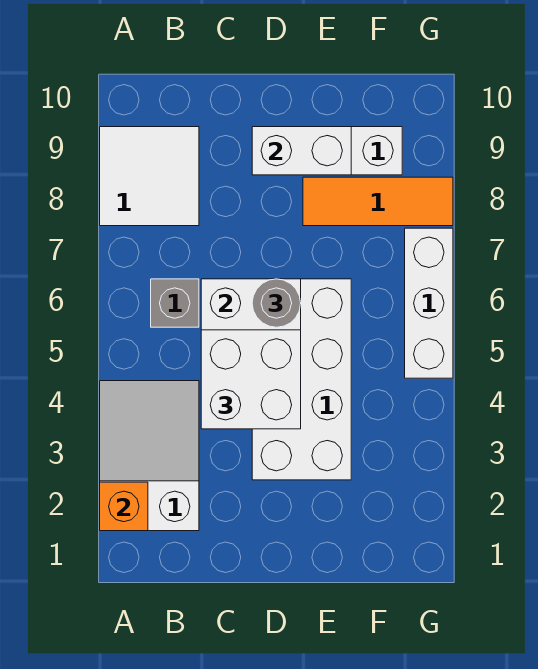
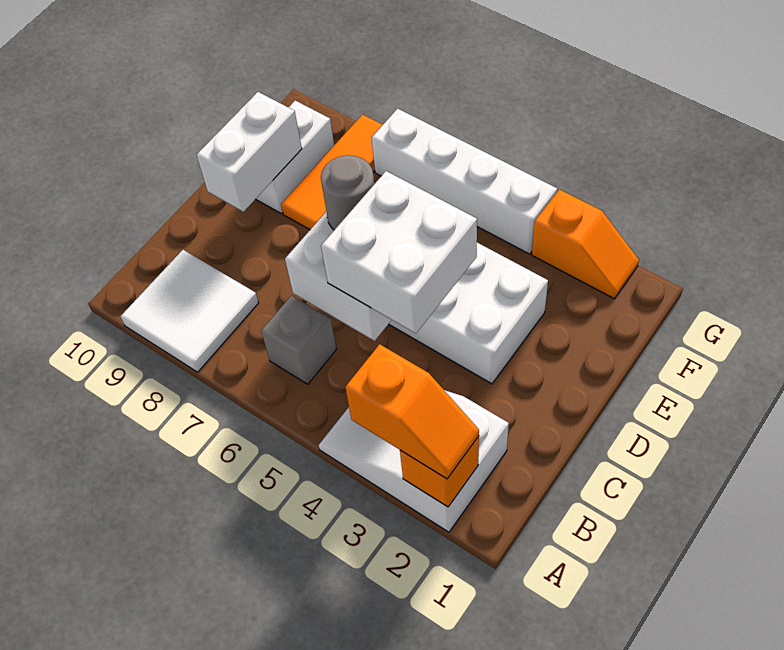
none -> orange 1x2 slope [345,344,479,479]
none -> orange 1x2 slope [532,190,639,299]
white 1x3 brick [405,228,453,378] -> white 1x4 brick [372,109,557,254]

